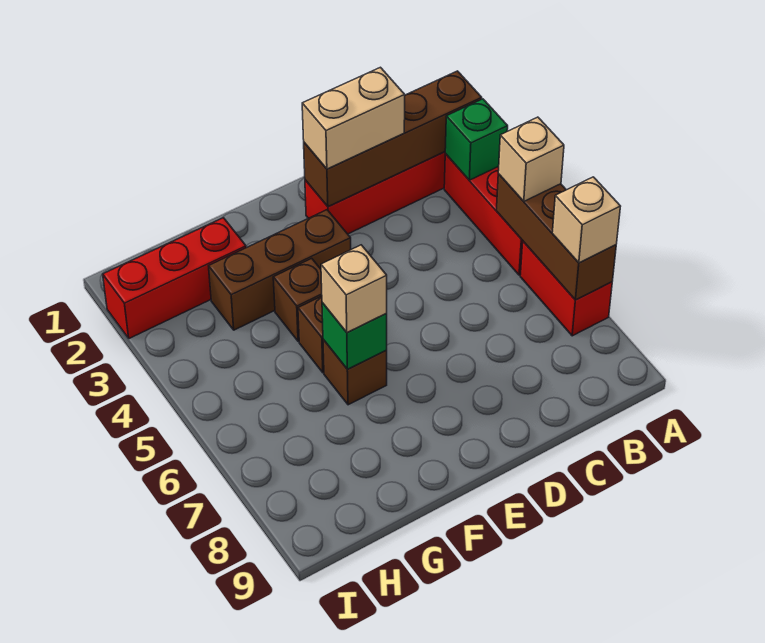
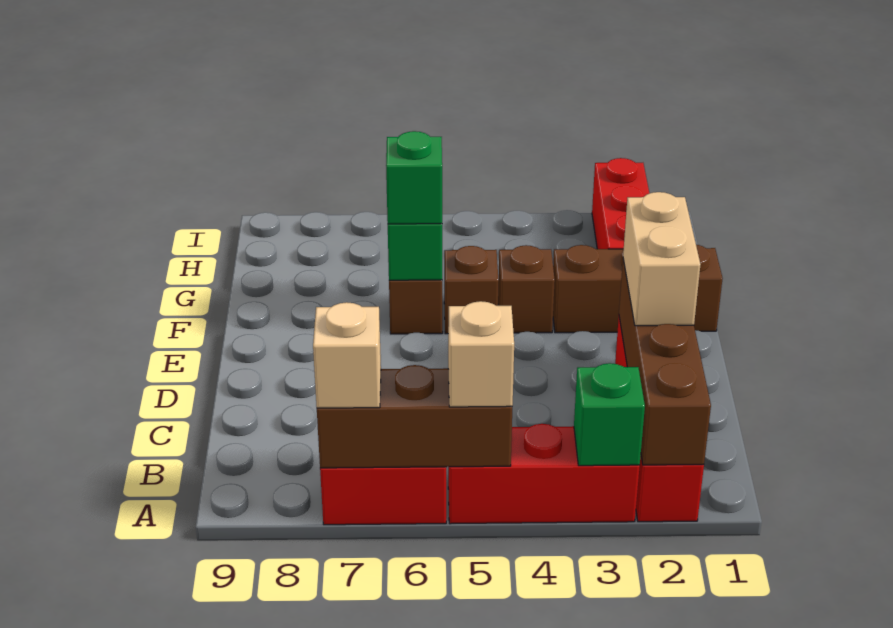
brown 1x3 brick [209,210,351,330] -> brown 1x3 brick turned to [553,245,723,333]
tan 1x1 brick [321,245,387,333] -> green 1x1 brick [386,131,442,224]

